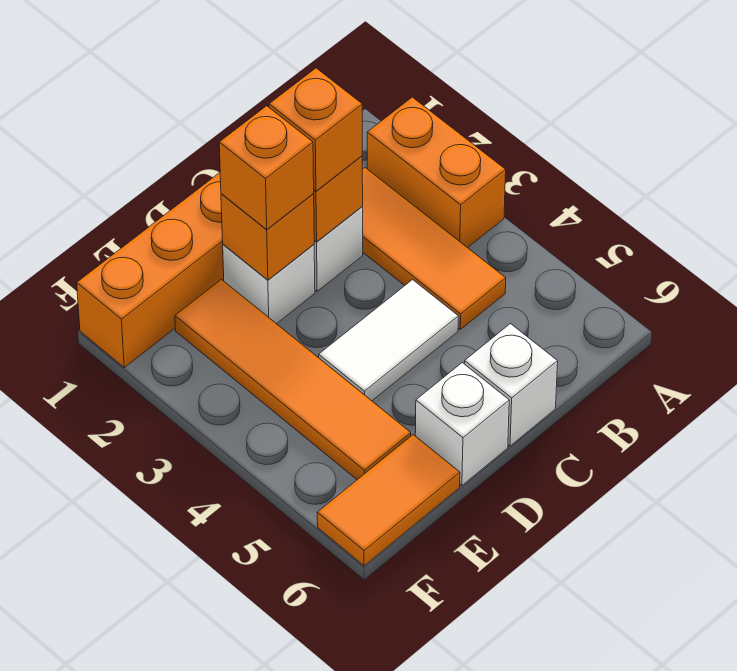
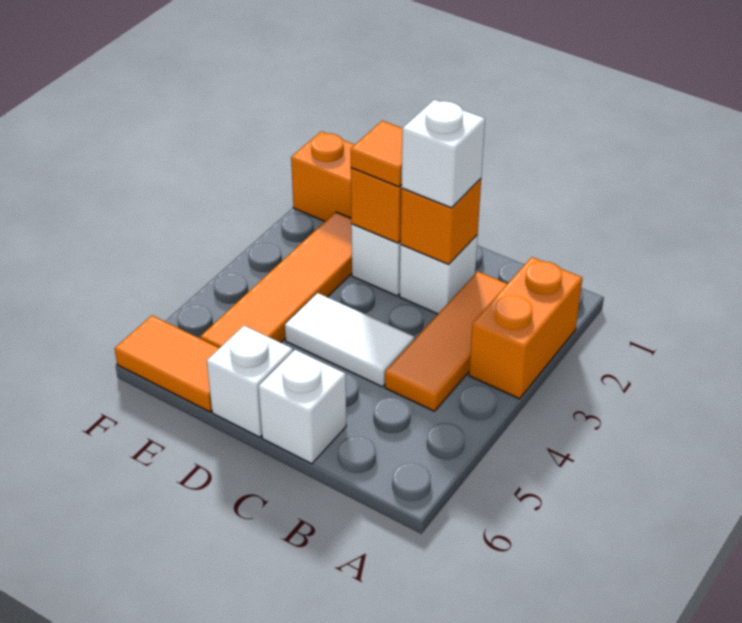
orange 1x1 brick [269,68,362,191] -> white 1x1 brick [401,100,485,208]
orange 1x1 brick [219,106,314,229] -> orange 1x1 tile [351,121,403,187]

